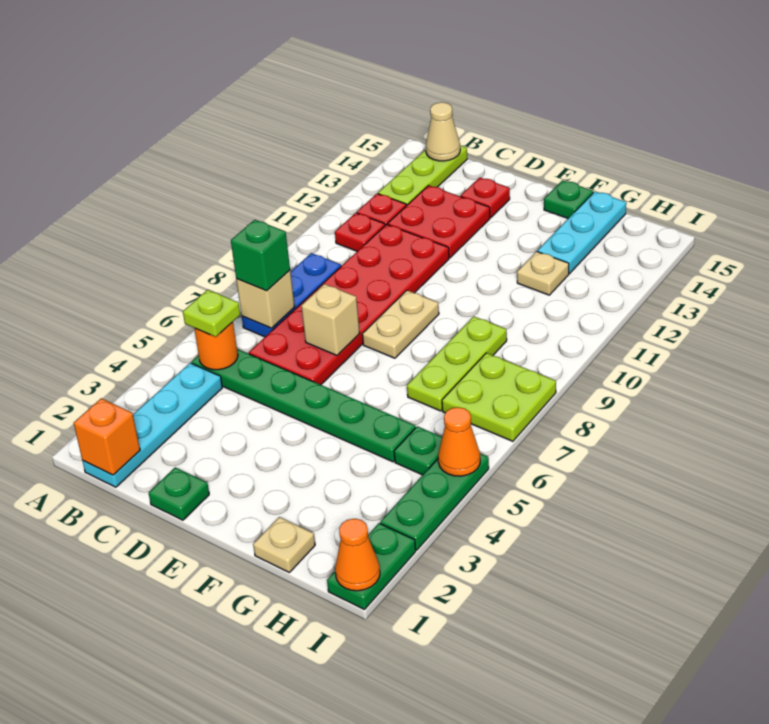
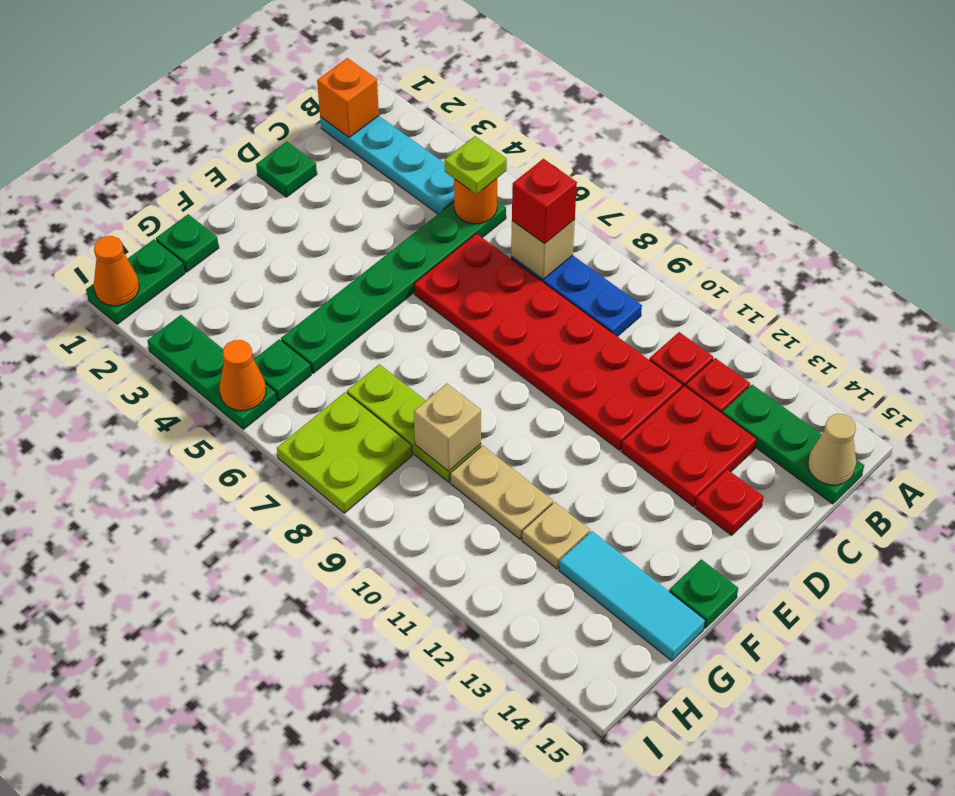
green 1x1 brick [231,220,290,291] -> red 1x1 brick [512,159,577,244]
lime 1x3 plate [378,145,467,206] -> green 1x3 plate [722,385,864,504]
tan 1x1 brick [301,284,360,355] -> tan 1x1 brick moved to [414,384,481,471]
tan 1x2 plate [362,290,439,358] -> tan 1x2 plate moved to [450,445,553,539]
tan 1x1 plate [253,517,315,572] -> green 1x1 plate [156,214,219,272]
cyan 1x3 plate [537,191,626,274] -> cyan 1x3 tile [559,531,705,661]
green 1x2 plate [327,523,416,610] -> green 1x2 plate turned to [86,239,185,324]

